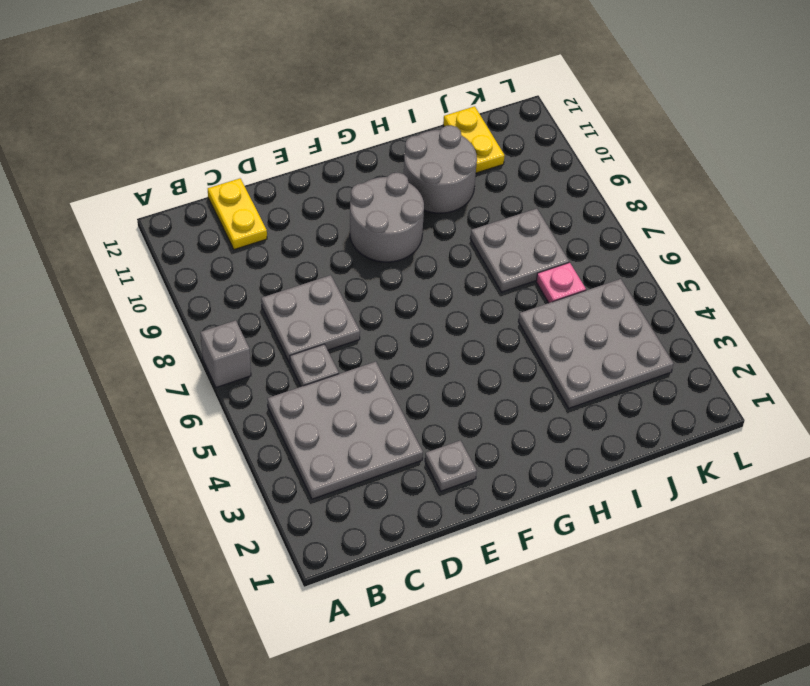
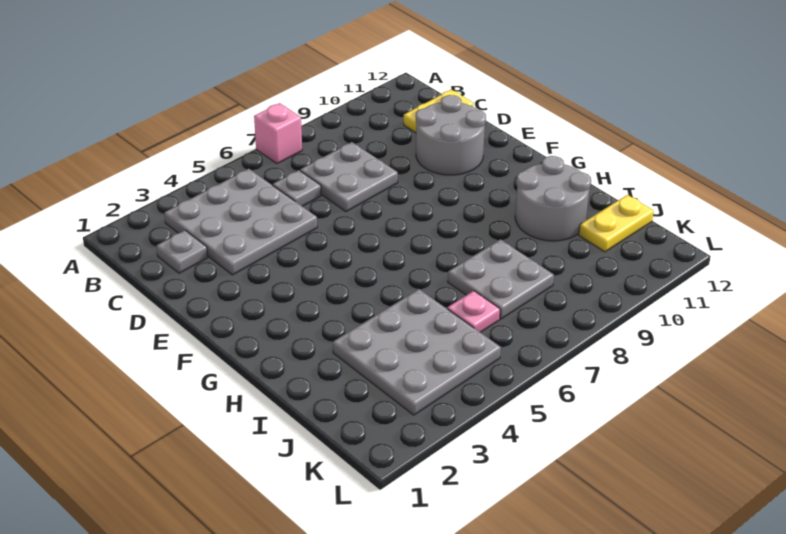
grey 1x1 brick [201,320,251,387] -> pink 1x1 brick [254,103,302,164]
grey 1x1 plate [425,440,477,491] -> grey 1x1 plate moved to [157,230,208,273]
grey 2x2 round brick [350,173,424,262] -> grey 2x2 round brick moved to [416,95,486,175]

